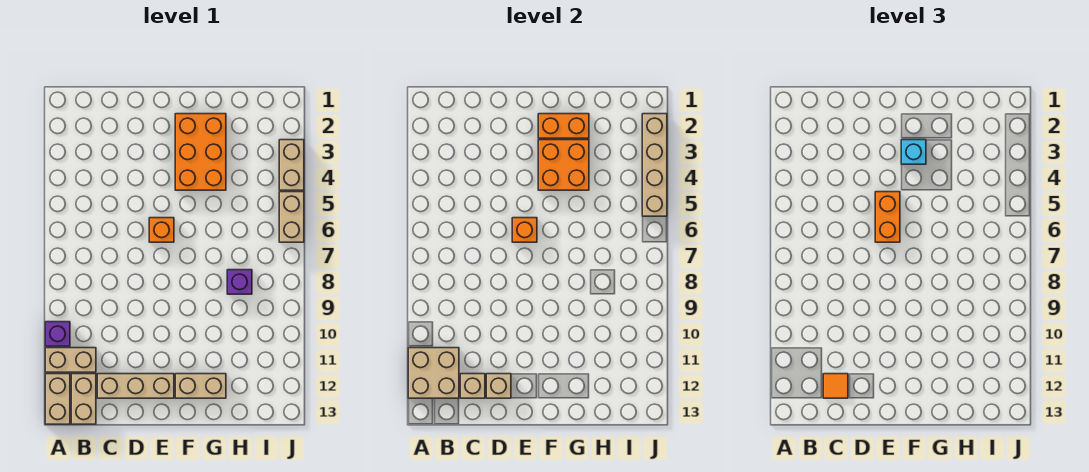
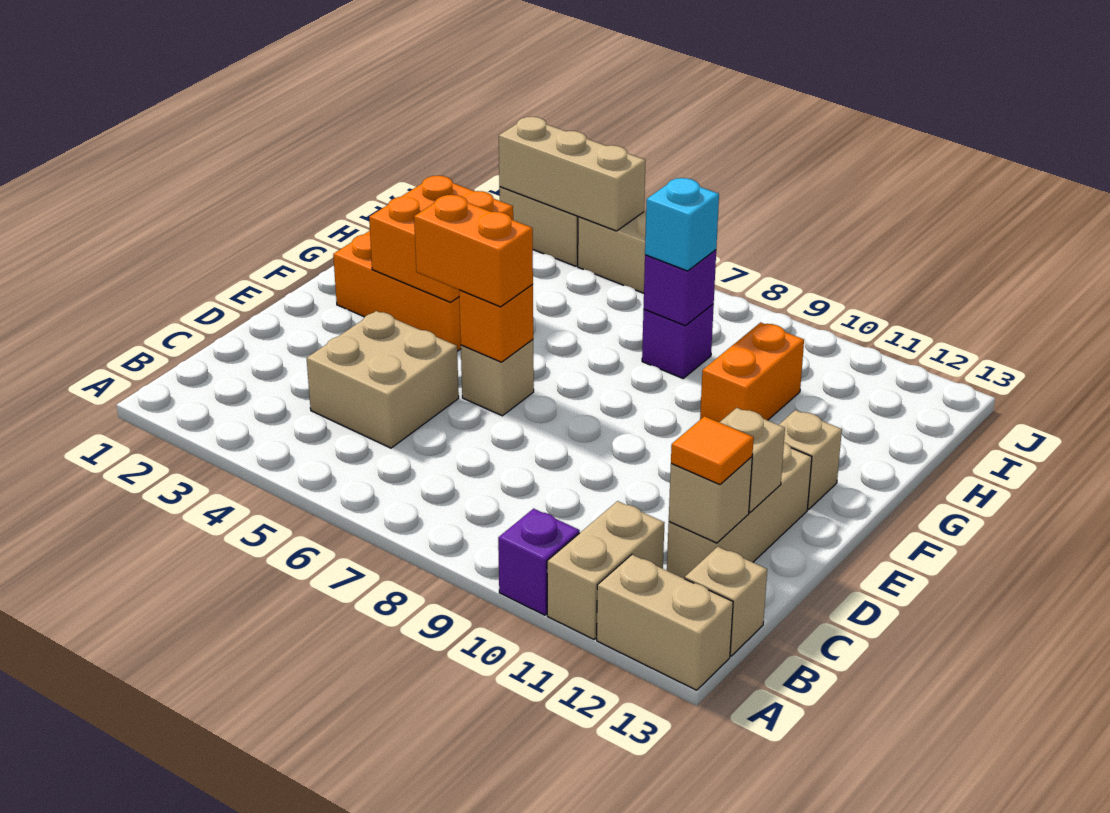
tan 2x2 brick [408,348,459,398] -> tan 2x2 brick moved to [307,311,459,448]
tan 1x2 brick [71,374,96,424] -> tan 1x1 brick [685,547,767,656]
orange 1x1 brick [149,218,174,242] -> tan 1x1 brick [461,340,534,416]
orange 1x2 brick [538,114,589,138] -> orange 1x2 brick moved to [700,322,804,422]
cyan 1x1 brick [901,140,926,164] -> cyan 1x1 brick moved to [645,178,719,271]
tan 1x2 brick [175,374,226,398] -> tan 1x1 brick [779,410,842,509]
none -> purple 1x1 brick [644,250,716,326]
tan 1x4 brick [642,114,667,216] -> tan 1x3 brick [499,117,646,231]

